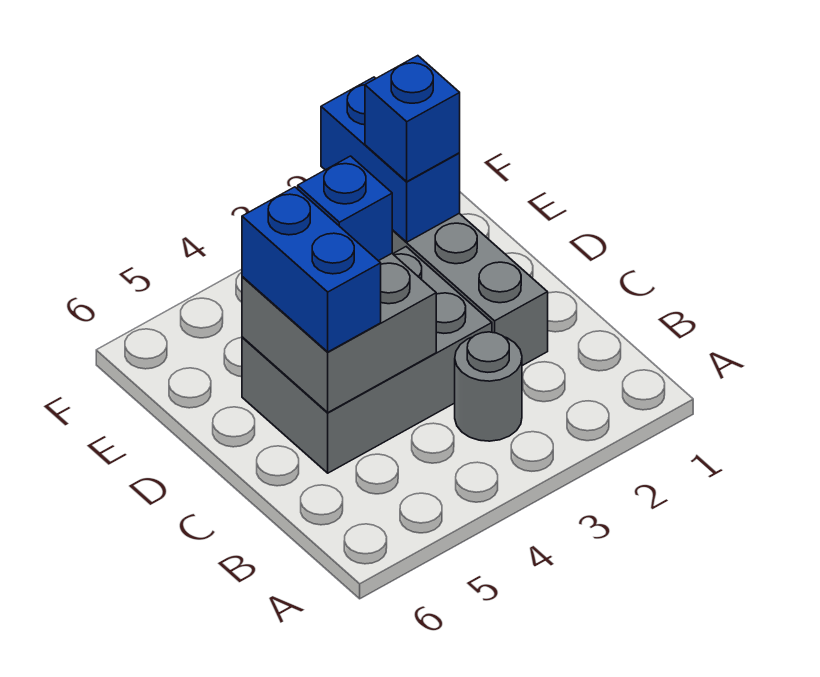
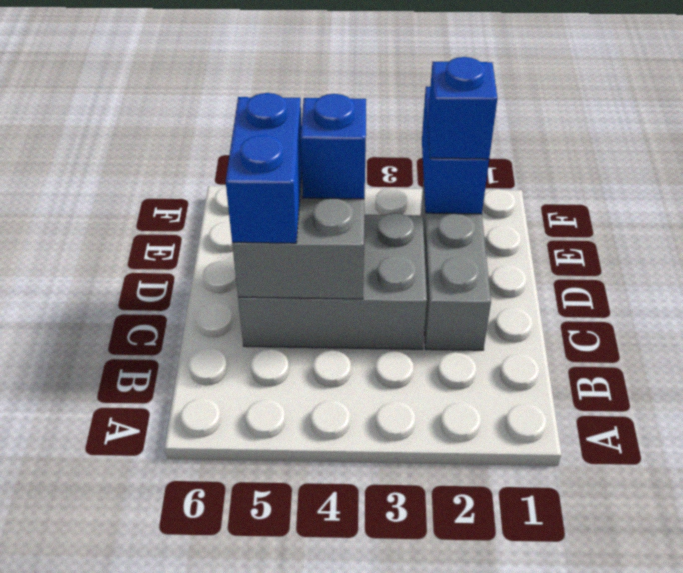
grey 1x1 round brick [455,332,522,441] -> none

